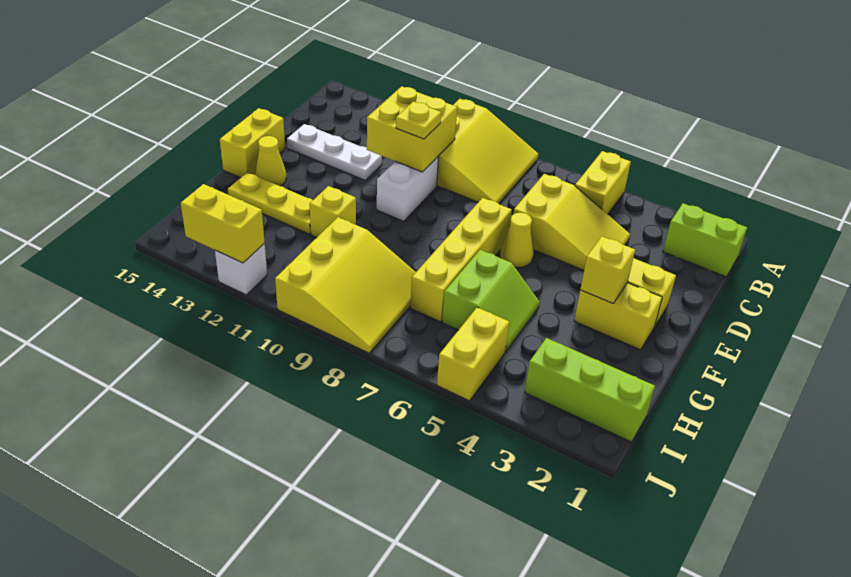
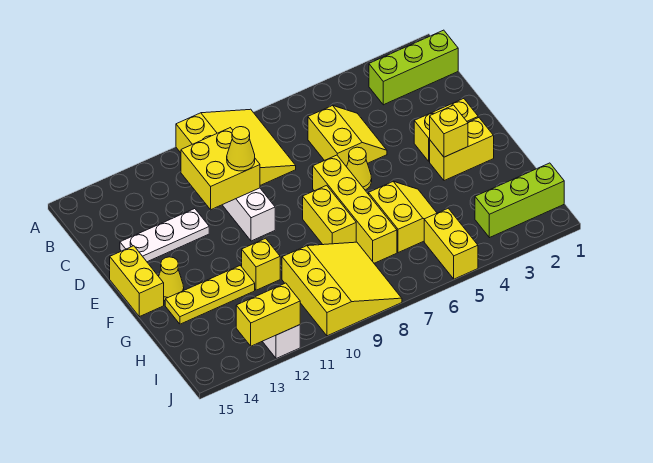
yellow 1x2 brick [575,151,631,214] -> yellow 1x2 brick moved to [303,185,356,245]
lime 1x2 brick [663,203,747,277] -> lime 1x3 brick [369,30,458,105]
yellow 2x3 slope [514,174,630,270] -> yellow 2x2 slope [308,106,387,167]
yellow 1x1 plate [396,102,441,139] -> yellow 1x1 cone [227,127,255,171]
lime 2x2 slope [442,250,540,351] -> yellow 2x2 slope [369,182,437,253]

